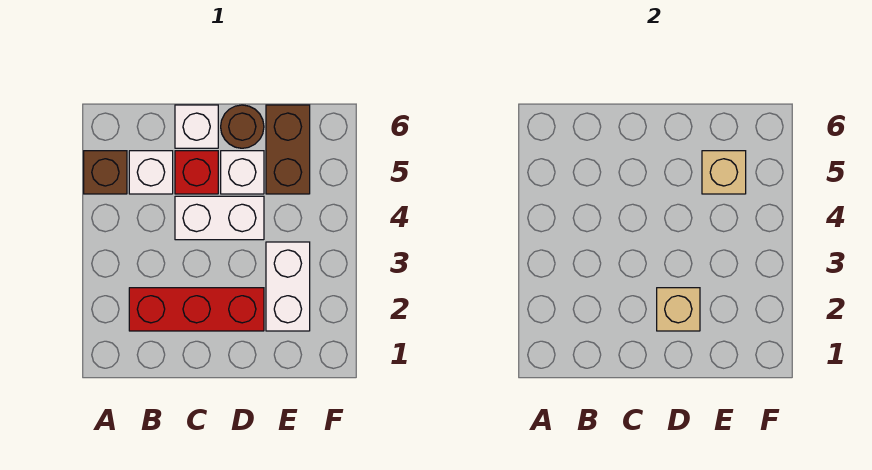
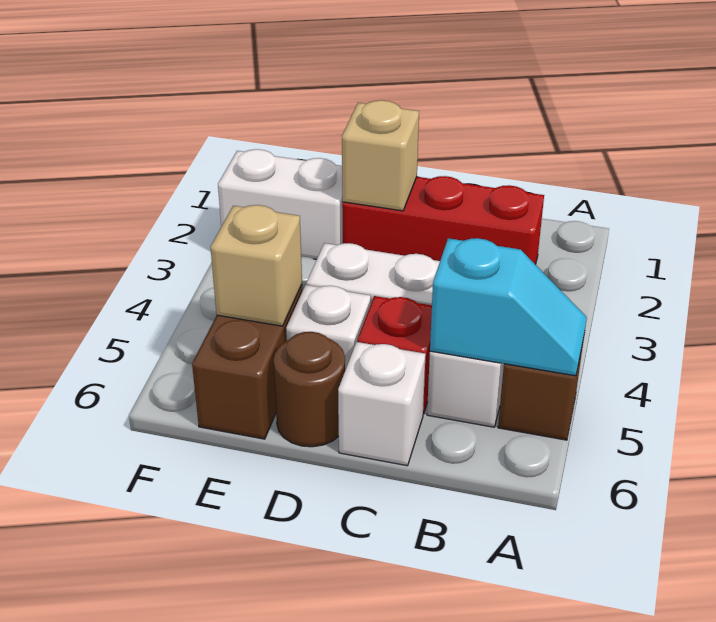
none -> cyan 1x2 slope [430,238,587,376]
white 1x2 brick [266,242,310,331] -> white 1x2 brick turned to [218,149,343,259]

